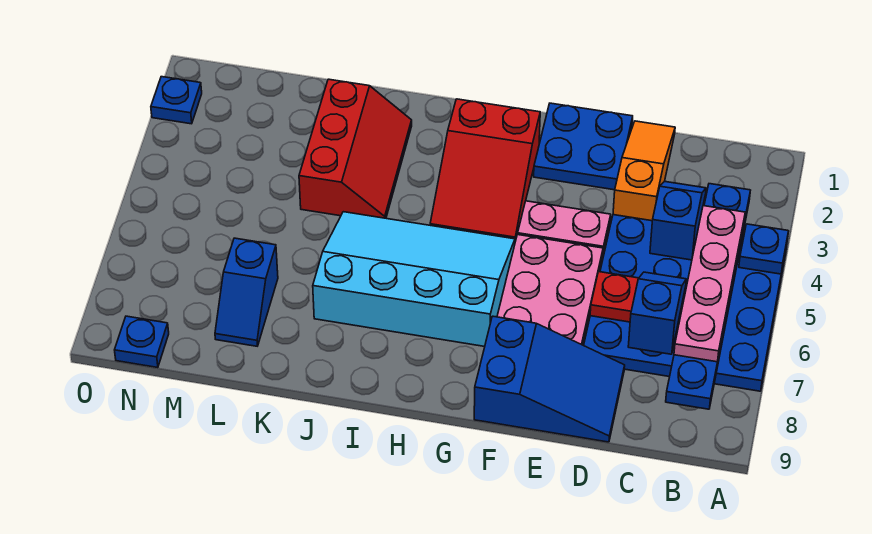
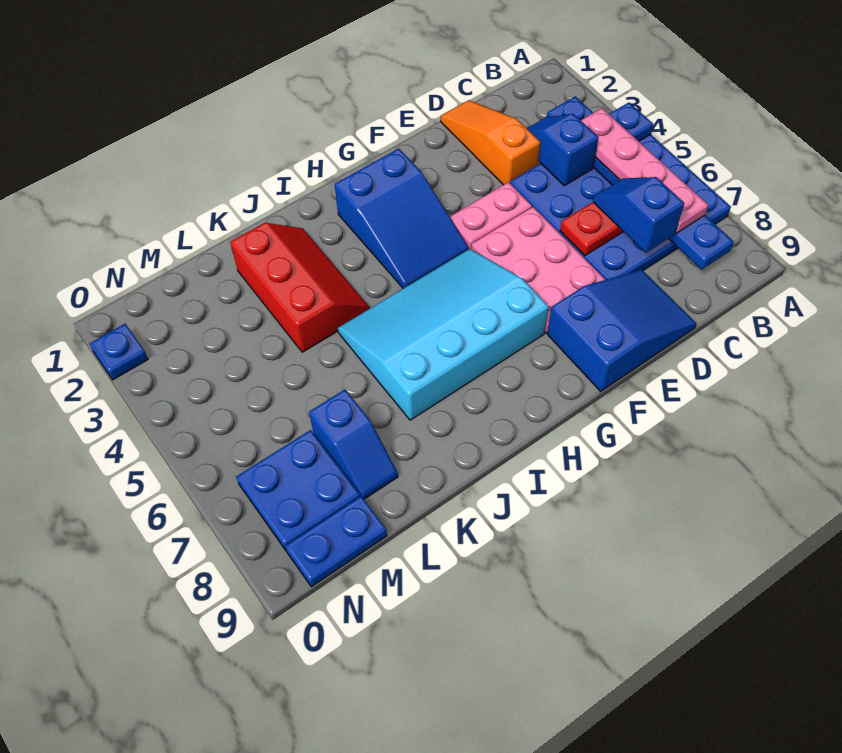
blue 2x2 plate [534,103,633,190] -> blue 2x2 plate moved to [236,430,360,550]
red 2x3 slope [430,99,540,241] -> blue 2x3 slope [335,149,469,288]
blue 1x1 plate [115,316,169,368] -> blue 1x2 plate [285,496,387,587]

